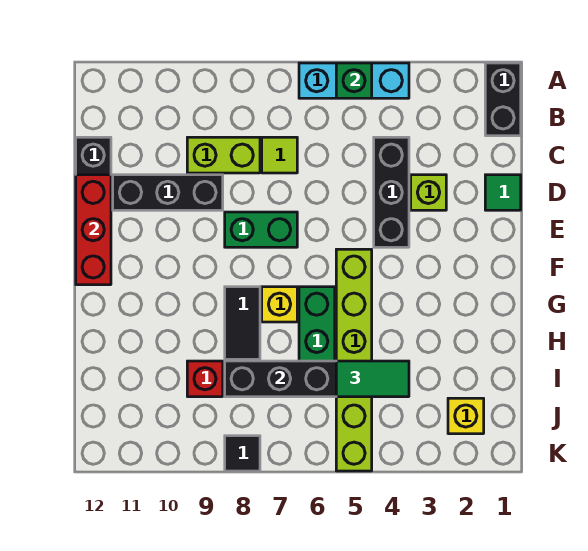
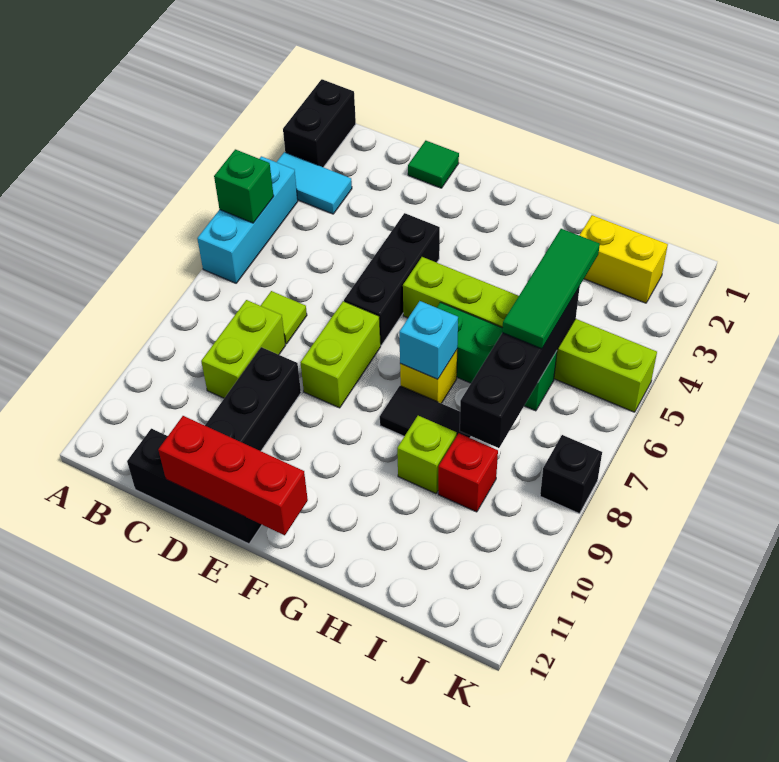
black 1x2 brick [485,63,521,136] -> black 1x2 brick turned to [283,79,356,167]
none -> cyan 1x2 tile [277,152,352,214]
black 1x3 brick [374,137,409,247] -> black 1x3 brick turned to [344,213,440,345]
lime 1x1 brick [411,175,446,210] -> lime 1x1 brick moved to [397,416,457,493]
green 1x2 brick [225,212,297,247] -> lime 1x2 brick [301,301,381,408]
none -> cyan 1x1 brick [399,301,458,379]
green 1x2 tile [336,361,409,397] -> green 1x3 tile [502,229,600,349]
yellow 1x1 brick [448,398,484,434] -> yellow 1x2 brick [579,215,668,303]
black 1x1 tile [225,436,260,471] -> black 1x1 brick [540,435,602,514]

